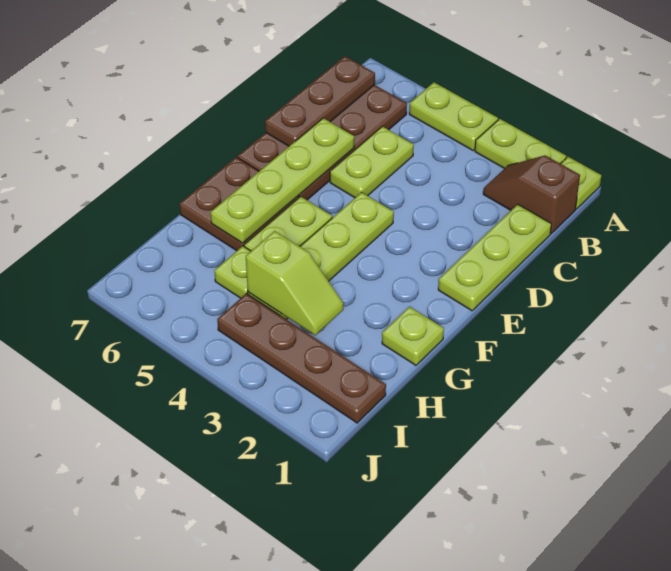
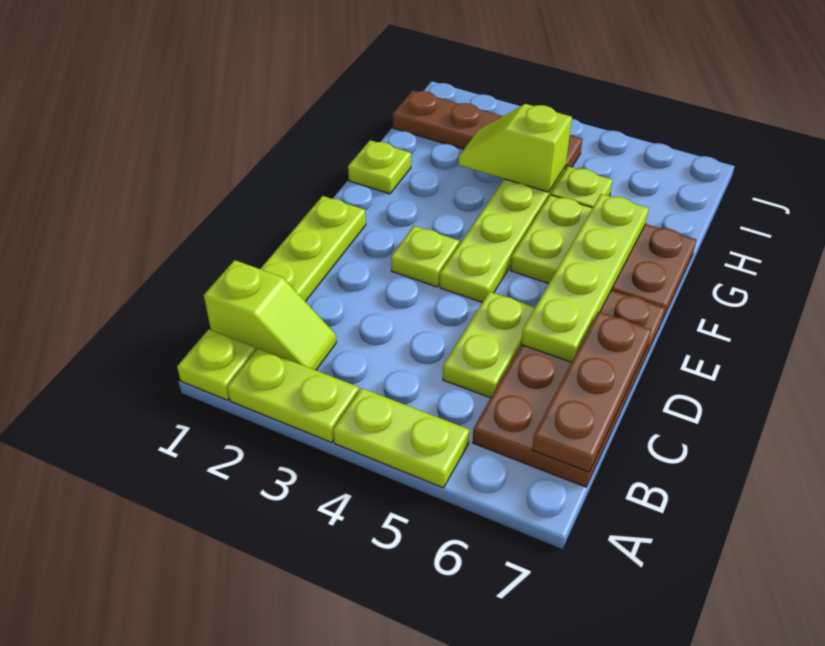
brown 1x2 slope [483,155,580,234] -> lime 1x2 slope [204,260,336,370]
none -> lime 1x1 plate [391,226,459,287]

